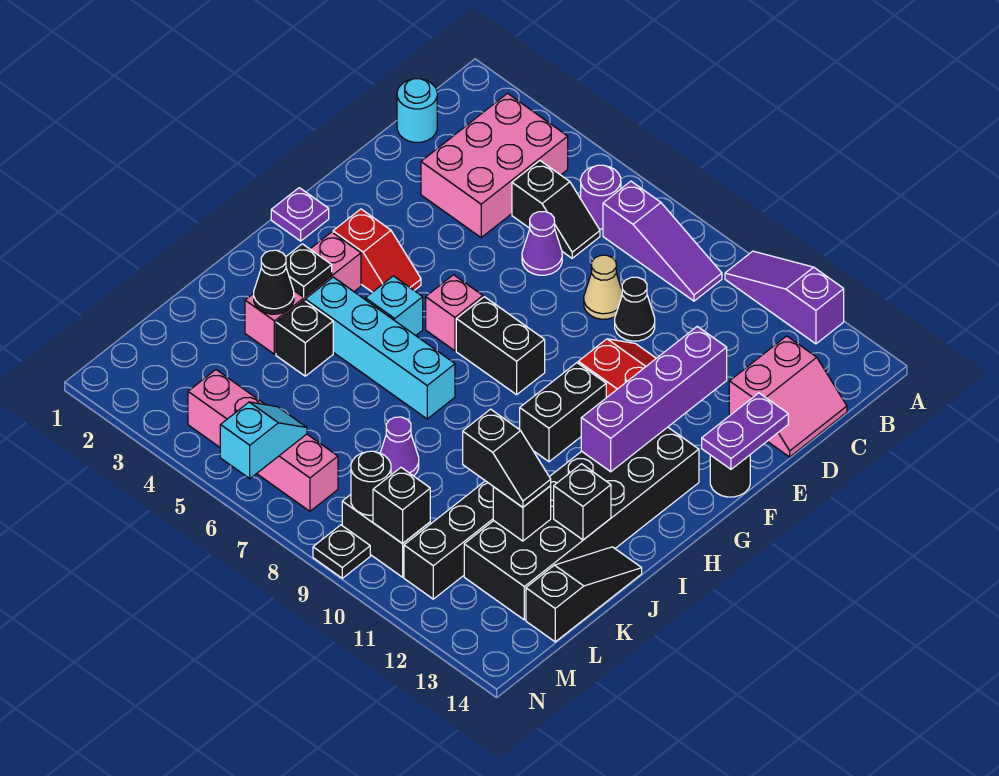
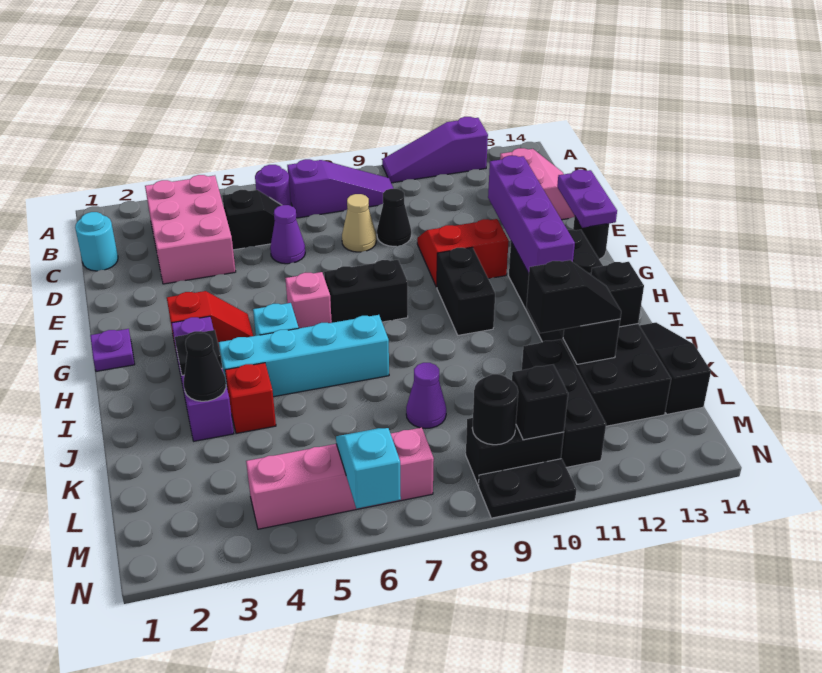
pink 1x3 brick [245,232,361,354] -> purple 1x3 brick [172,316,234,441]
black 1x1 brick [276,300,333,376] -> red 1x1 brick [225,363,276,434]
black 1x1 plate [313,525,370,578] -> black 1x2 plate [478,459,577,518]

